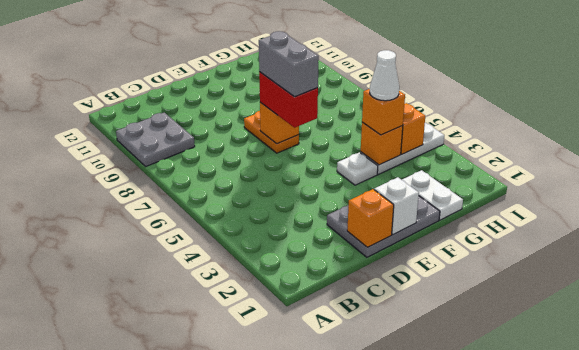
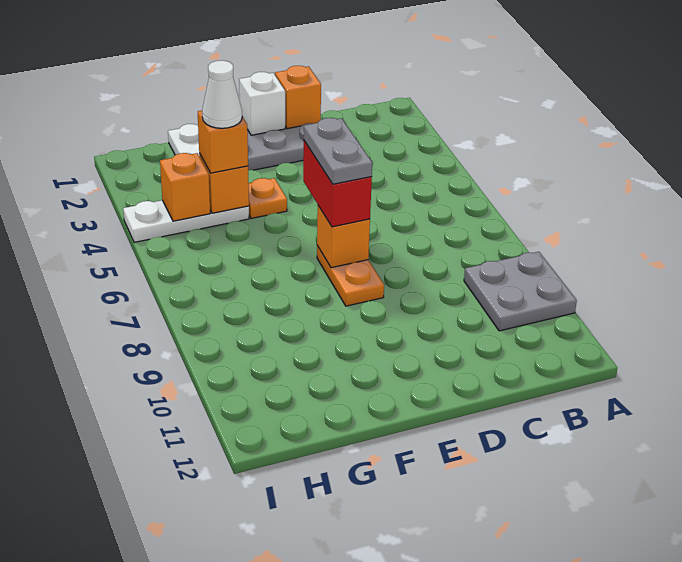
grey 1x2 brick [259,31,319,97] -> grey 1x2 plate [304,118,372,184]
white 1x1 plate [337,152,378,185] -> orange 1x1 plate [249,178,287,219]

